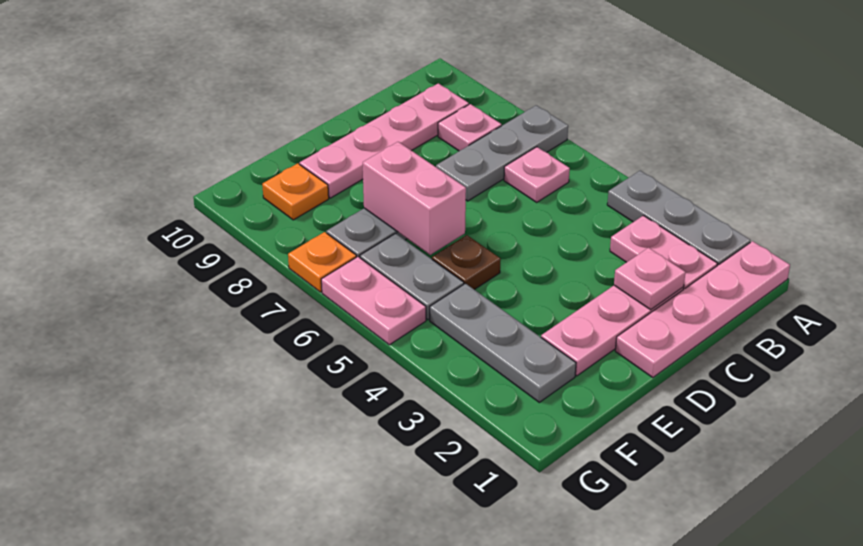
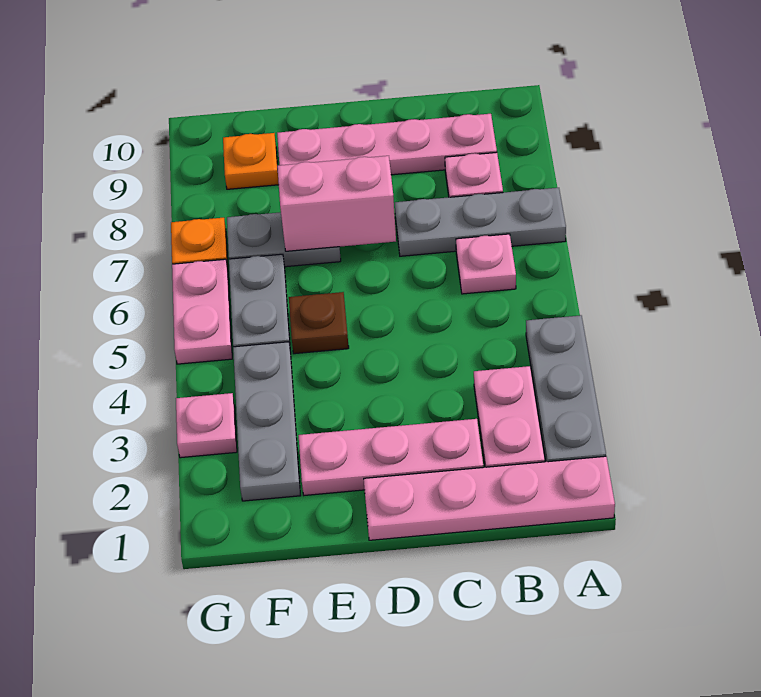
pink 1x1 plate [614,248,686,310] -> pink 1x1 plate moved to [176,393,237,458]
pink 1x2 brick [363,142,466,255] -> pink 1x2 brick turned to [277,156,396,251]

